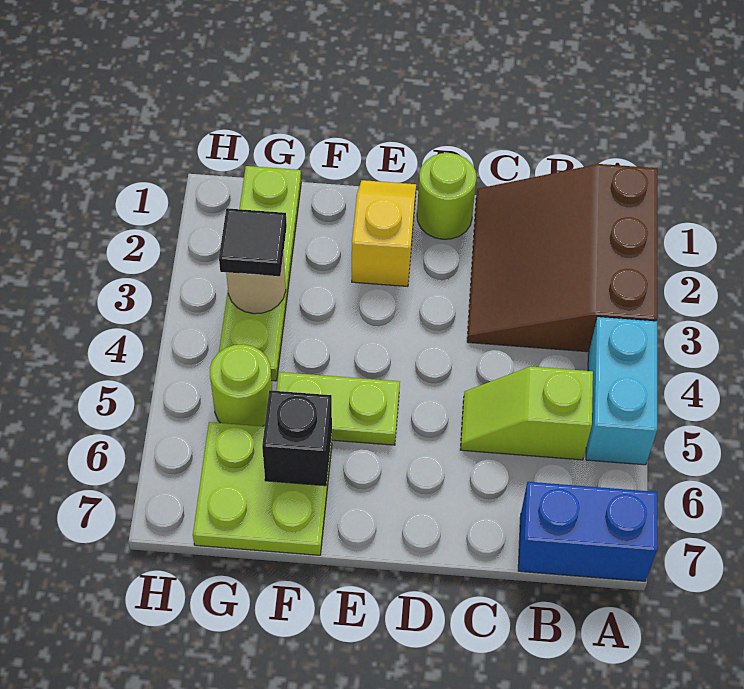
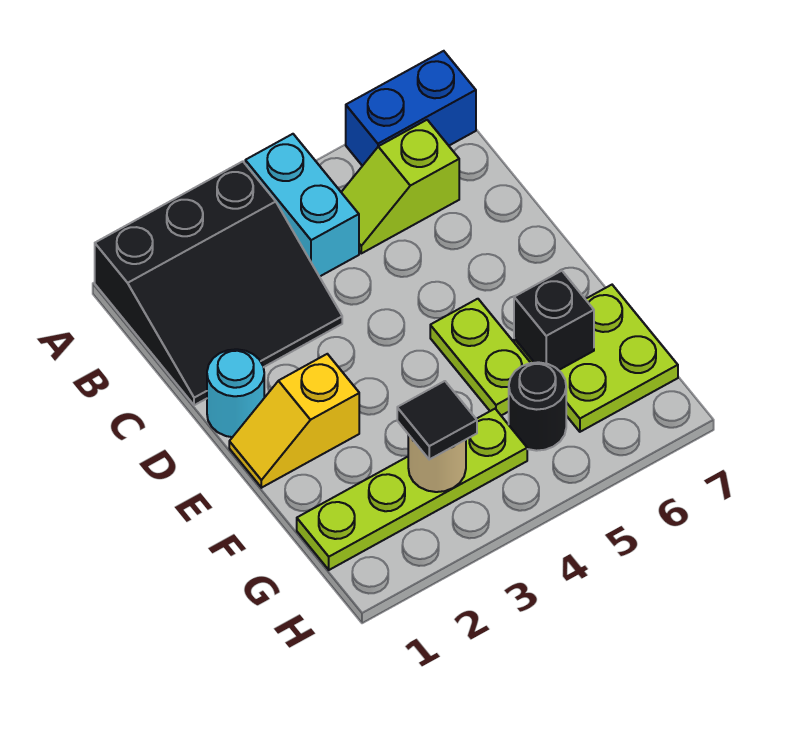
brown 3x3 slope [467,164,657,352] -> black 3x3 slope [95,161,342,405]
cyan 1x2 brick [586,317,657,465] -> cyan 1x2 brick turned to [245,134,359,277]
blue 1x2 brick [518,482,657,581] -> blue 1x2 brick turned to [346,51,476,166]
lime 1x2 slope [460,367,593,460] -> lime 1x2 slope turned to [341,120,459,253]
lime 1x1 round brick [417,153,476,239] -> cyan 1x1 round brick [207,349,264,437]
lime 1x1 round brick [210,344,272,426] -> black 1x1 round brick [509,362,566,451]

